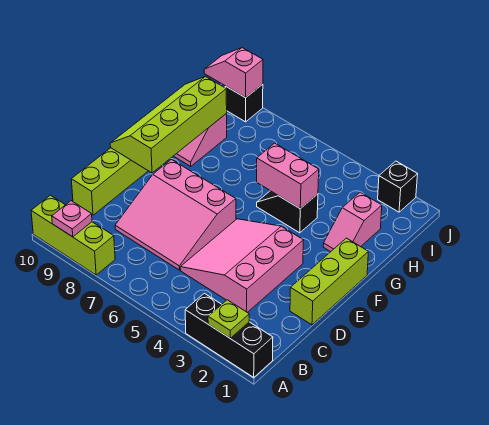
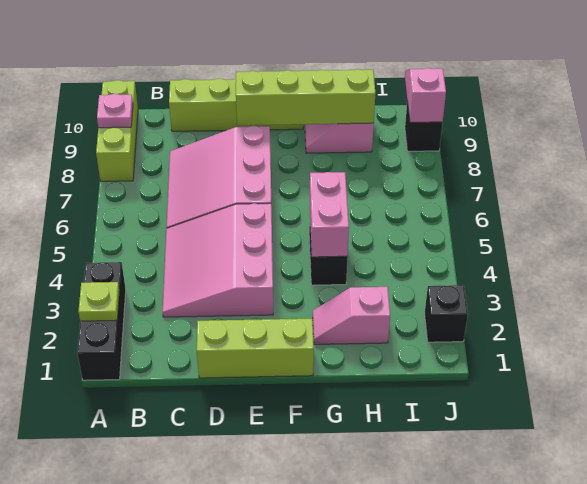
pink 3x3 slope [180,219,303,312] -> pink 3x3 slope turned to [163,203,273,317]

